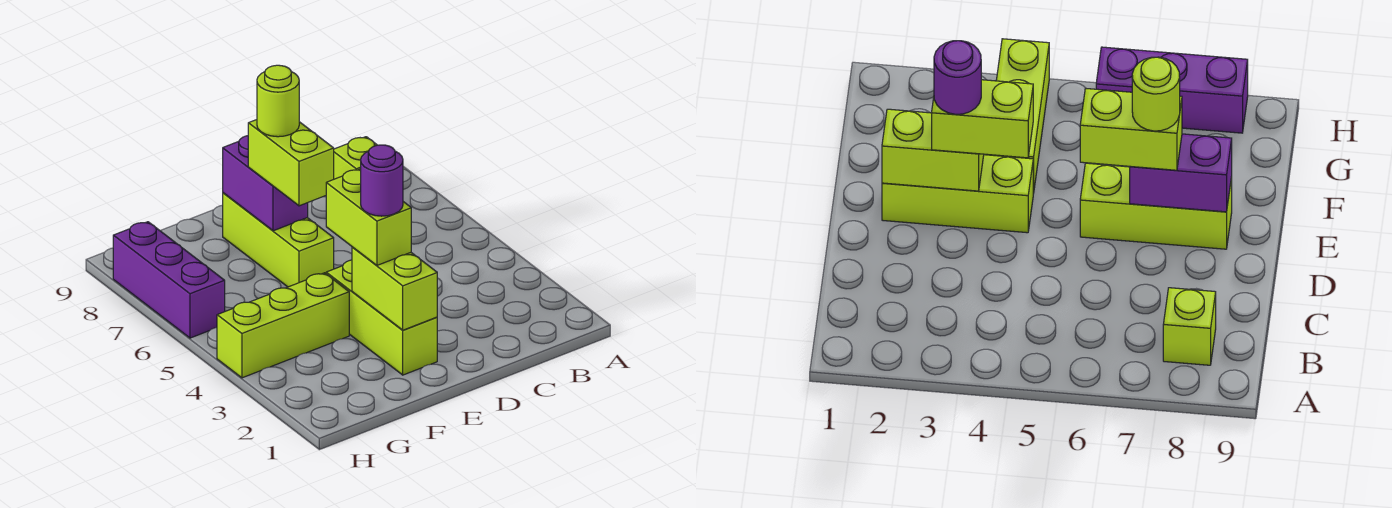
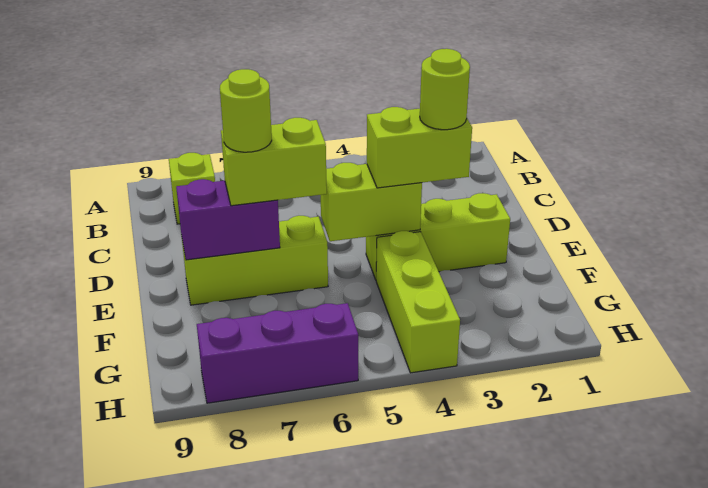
lime 1x2 brick [352,247,437,330] -> lime 1x2 brick moved to [321,163,422,241]
purple 1x1 round brick [361,145,403,216] -> lime 1x1 round brick [420,49,470,130]

